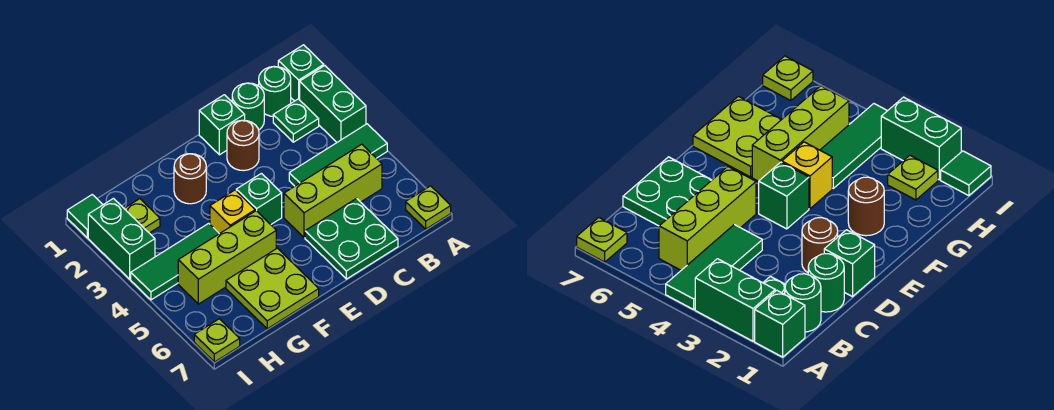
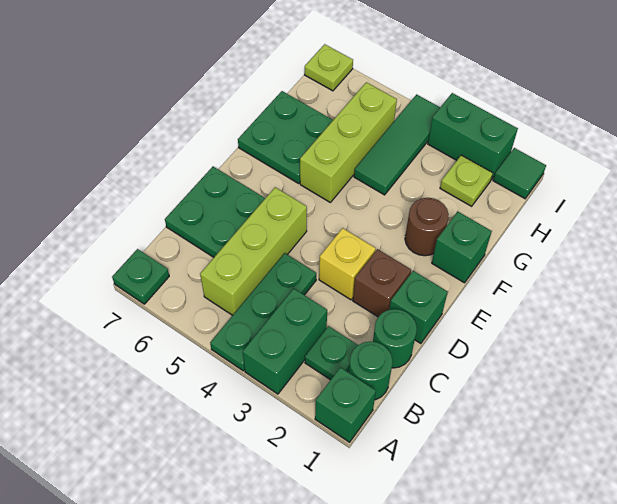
green 1x2 brick [300,66,366,142] -> green 1x2 brick turned to [243,288,327,394]
green 1x3 tile [289,124,387,186] -> green 1x3 plate [210,253,316,371]
lime 1x1 plate [406,186,451,229] -> green 1x1 plate [112,249,169,304]
brown 1x1 round brick [227,120,259,171] -> brown 1x1 brick [353,249,411,317]
green 1x1 brick [236,173,282,224] -> green 1x1 brick moved to [432,212,492,283]
yellow 1x1 brick [210,190,255,234] -> yellow 1x1 brick moved to [319,228,376,300]
lime 2x2 plate [226,248,319,329] -> green 2x2 plate [238,91,333,183]

